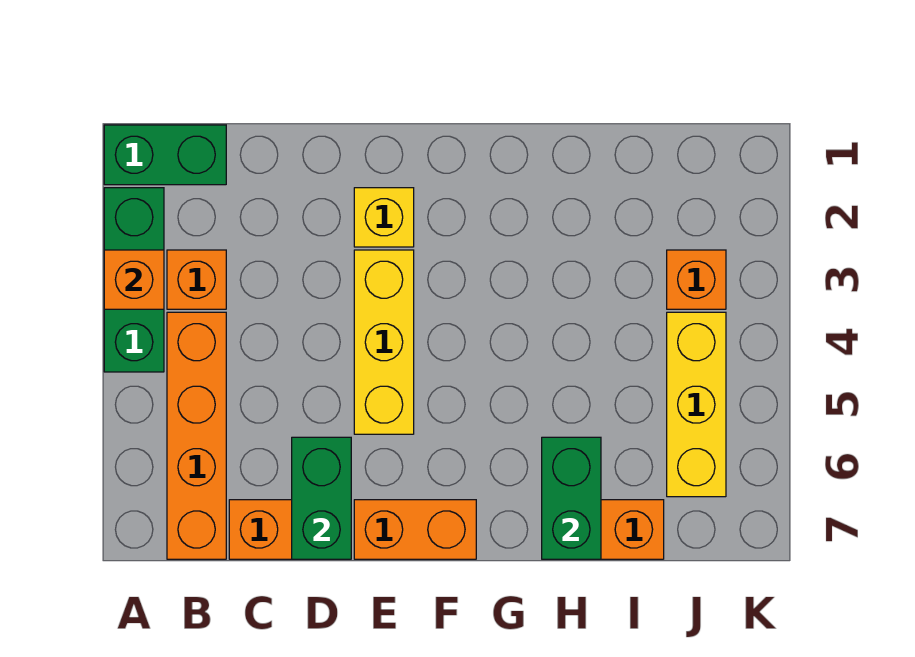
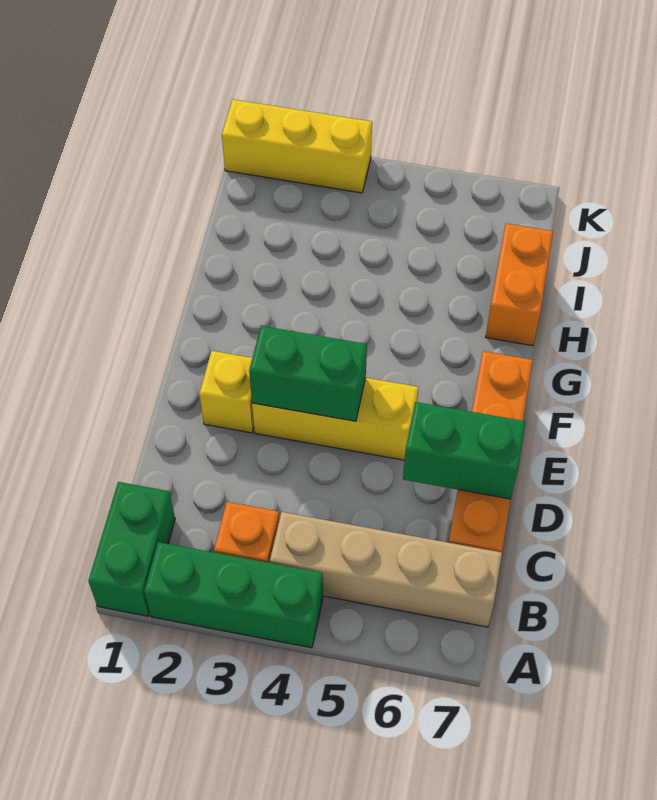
orange 1x1 brick [104,250,164,309] -> none
orange 1x4 brick [167,312,226,559] -> tan 1x4 brick [270,512,502,627]
green 1x2 brick [542,437,601,559] -> green 1x2 brick moved to [249,326,367,421]
orange 1x1 brick [667,250,726,309] -> none
yellow 1x3 brick [667,312,726,497] -> yellow 1x3 brick moved to [222,99,372,193]

